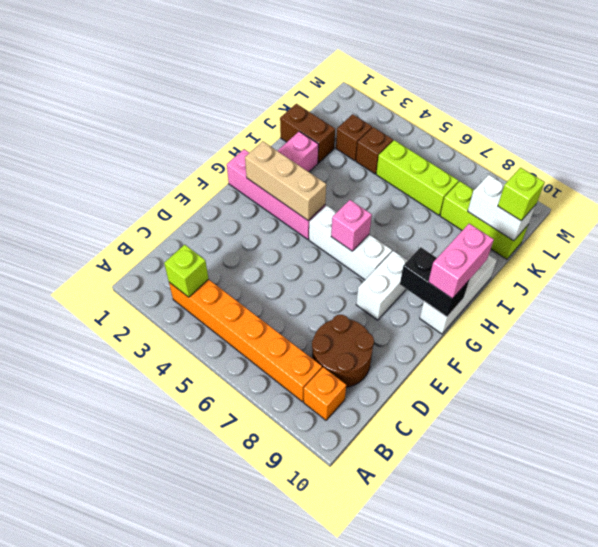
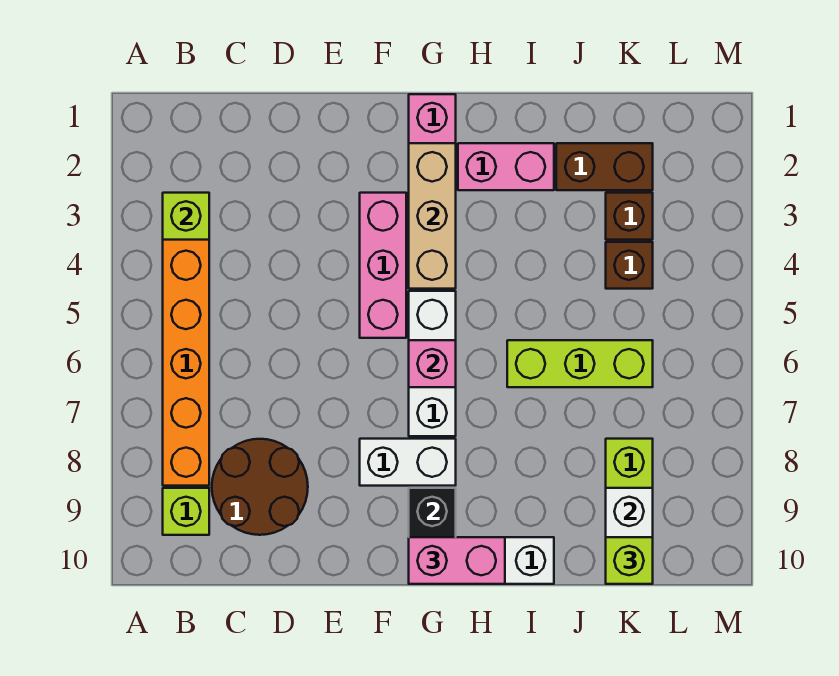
orange 1x1 brick [304,367,346,420] -> lime 1x1 brick [163,488,209,535]
none -> pink 1x3 brick [360,193,406,338]
brown 1x2 brick [280,104,335,163] -> brown 1x2 brick turned to [556,143,653,190]
lime 1x3 brick [376,140,459,215] -> lime 1x3 brick turned to [507,340,653,387]

